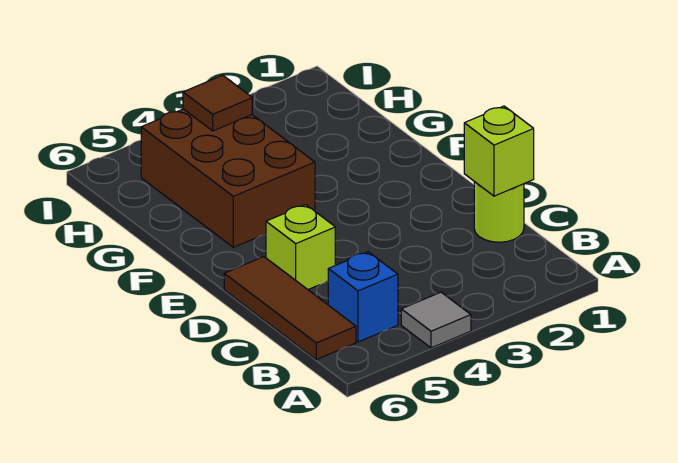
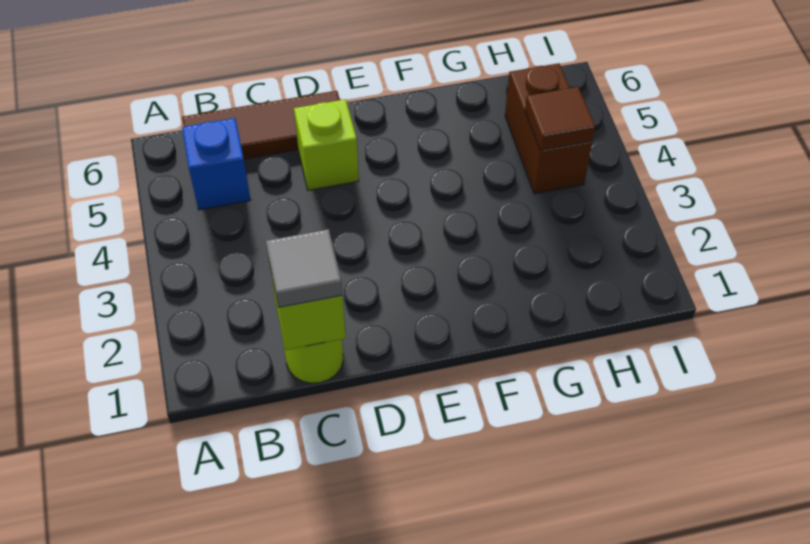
grey 1x1 tile [401,292,471,348] -> grey 1x1 tile moved to [266,229,342,307]
brown 2x3 brick [141,109,315,247] -> brown 1x2 brick [505,63,592,194]

